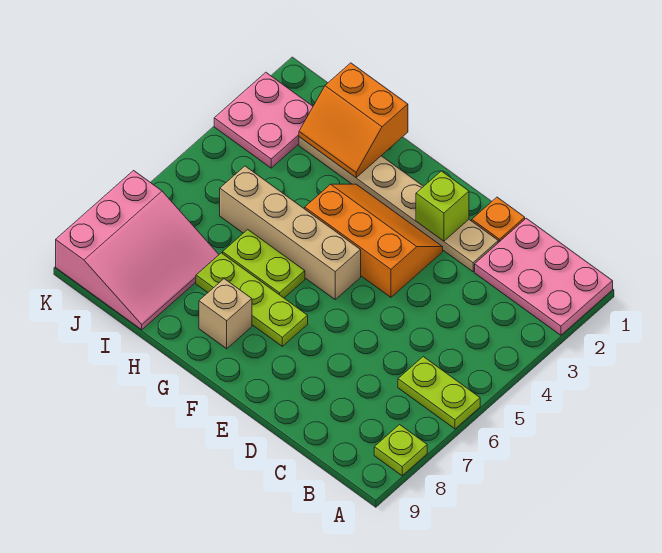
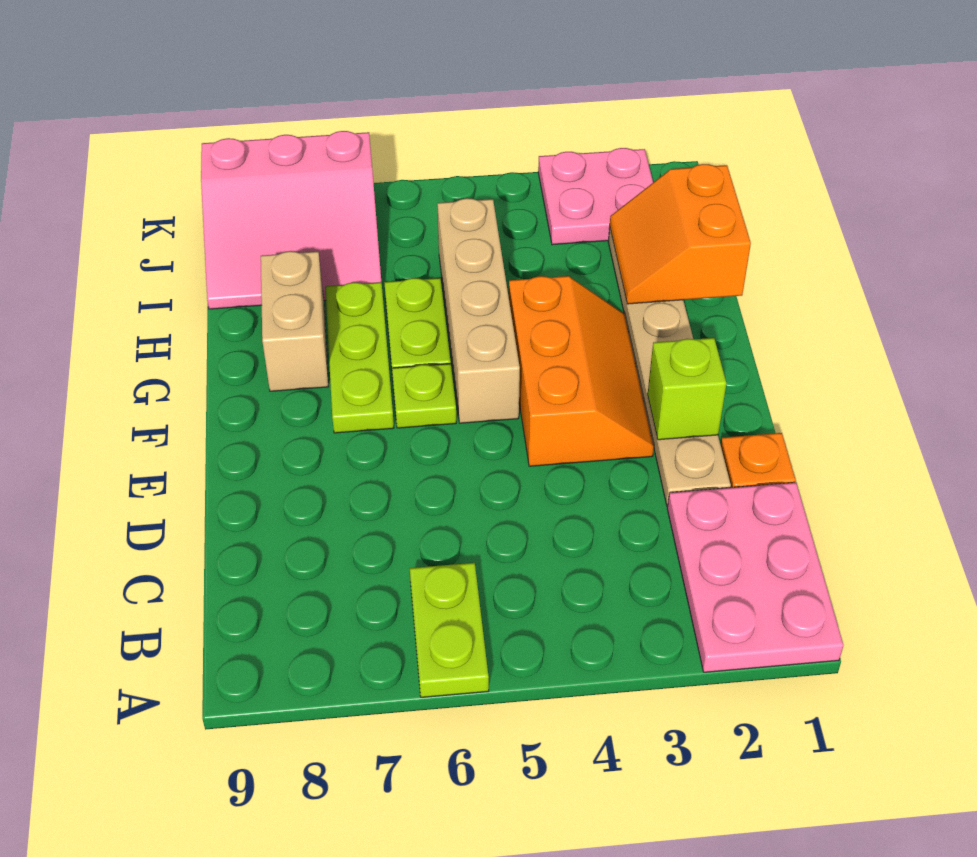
lime 1x1 plate [374,425,427,476] -> lime 1x1 plate moved to [392,364,456,428]
tan 1x1 brick [199,279,252,349] -> tan 1x2 brick [261,251,328,391]

